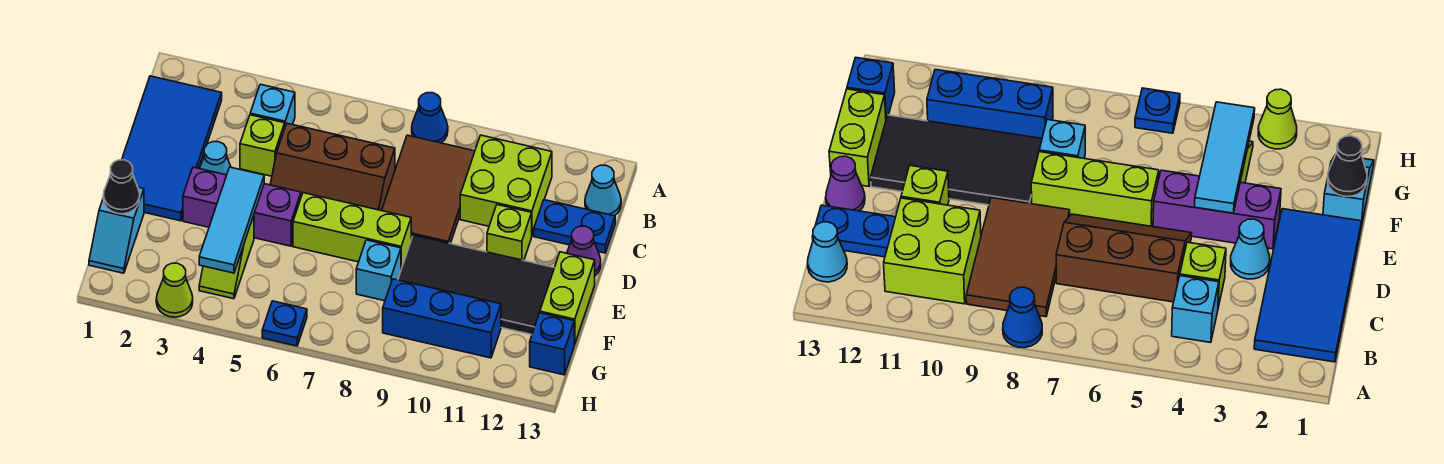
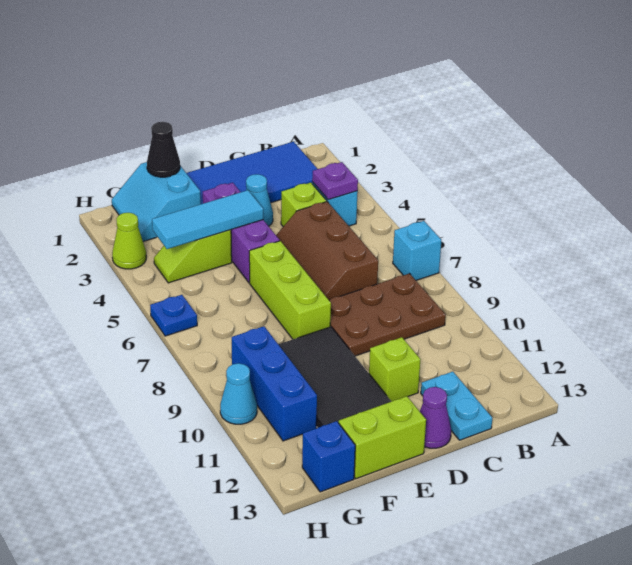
blue 1x1 cone [412,93,448,143] -> none
none -> purple 1x1 plate [312,162,358,200]
brown 2x3 tile [382,135,475,244] -> brown 2x3 plate [329,274,446,356]
lime 2x2 brick [460,135,552,235] -> none
cyan 1x1 cone [585,165,621,216] -> cyan 1x1 cone moved to [220,363,257,424]
blue 1x2 plate [534,200,615,253] -> cyan 1x2 plate [421,372,492,440]
cyan 1x2 slope [89,187,144,273] -> cyan 2x2 slope [112,162,201,242]
cyan 1x1 brick [356,240,401,301] -> cyan 1x1 brick moved to [393,221,441,280]

